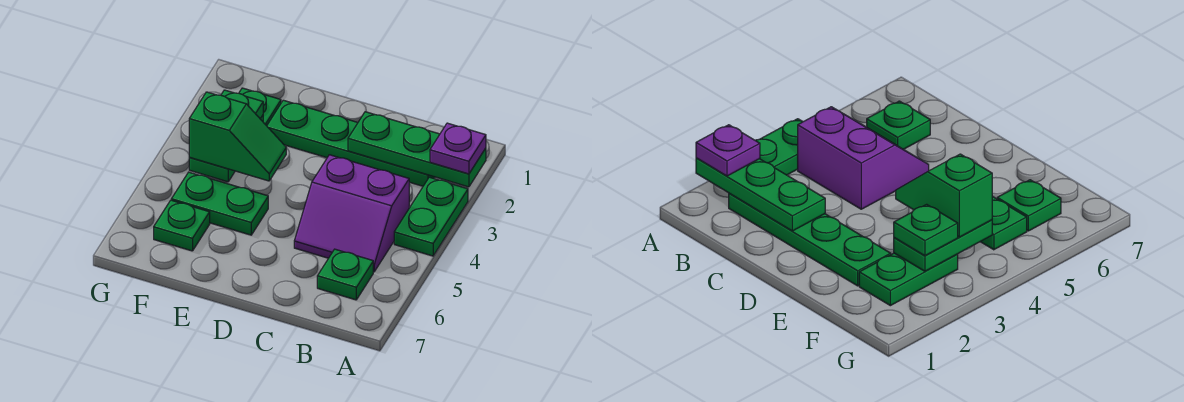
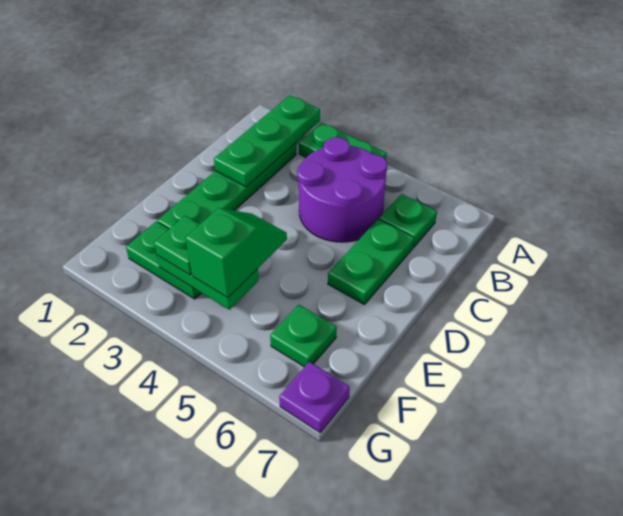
purple 1x1 plate [430,123,486,174] -> purple 1x1 plate moved to [279,362,350,433]
purple 2x2 slope [294,155,409,272] -> purple 2x2 round brick [297,137,387,242]
green 1x2 plate [171,172,268,235] -> green 1x2 plate moved to [328,219,414,305]

